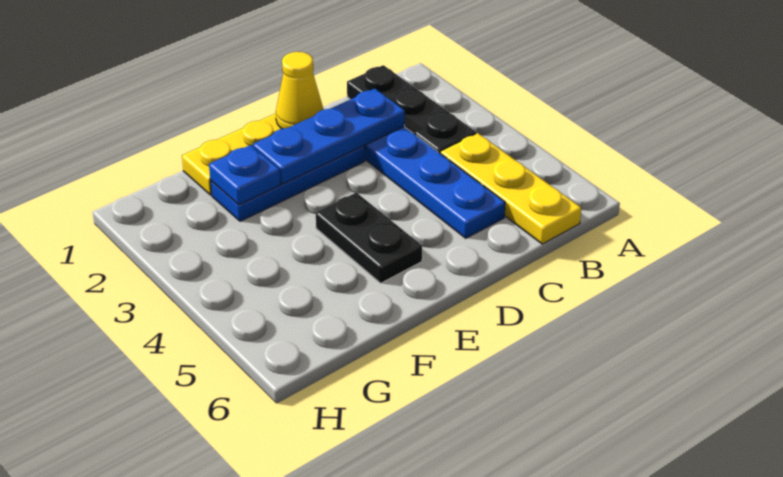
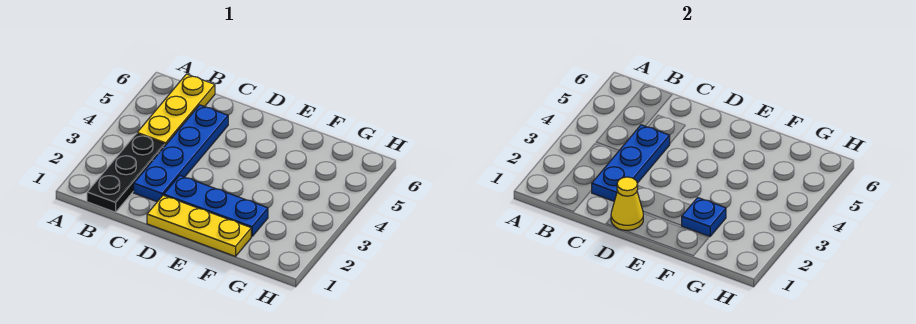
blue 1x3 plate [253,89,405,184] -> blue 1x3 plate turned to [591,125,670,201]
black 1x2 plate [316,193,422,283] -> none

